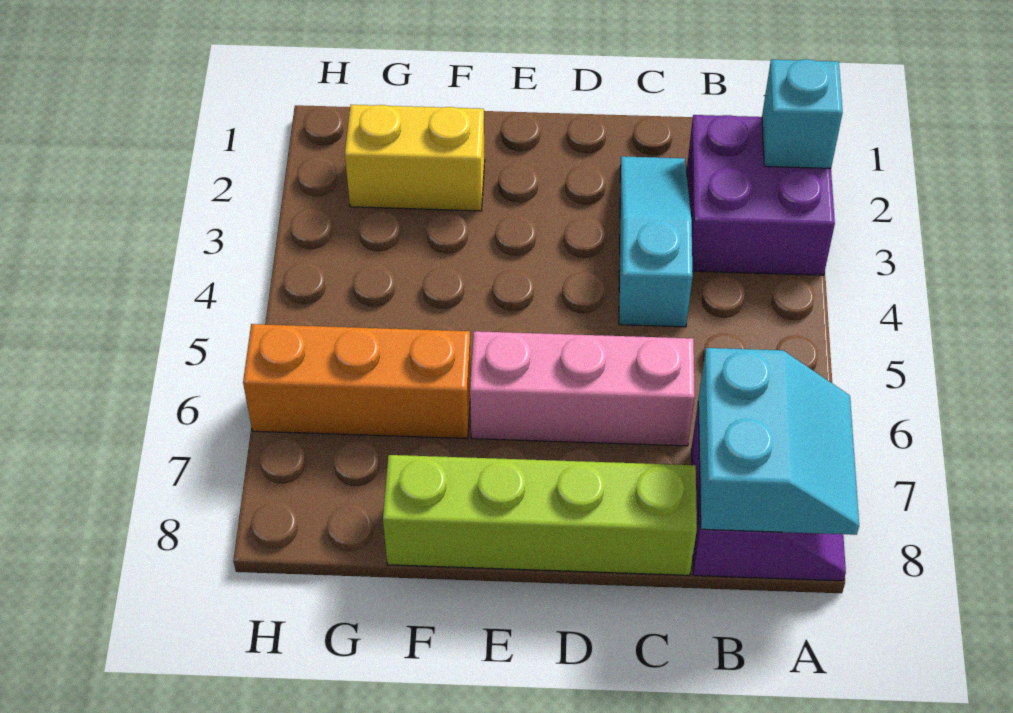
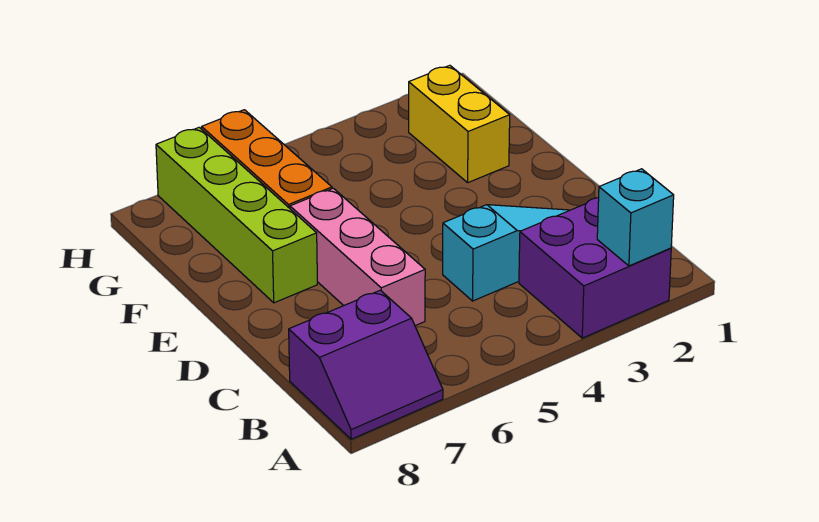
cyan 2x2 slope [698,348,859,535] -> none
lime 1x4 brick [383,455,697,575] -> lime 1x4 brick moved to [156,127,317,303]

